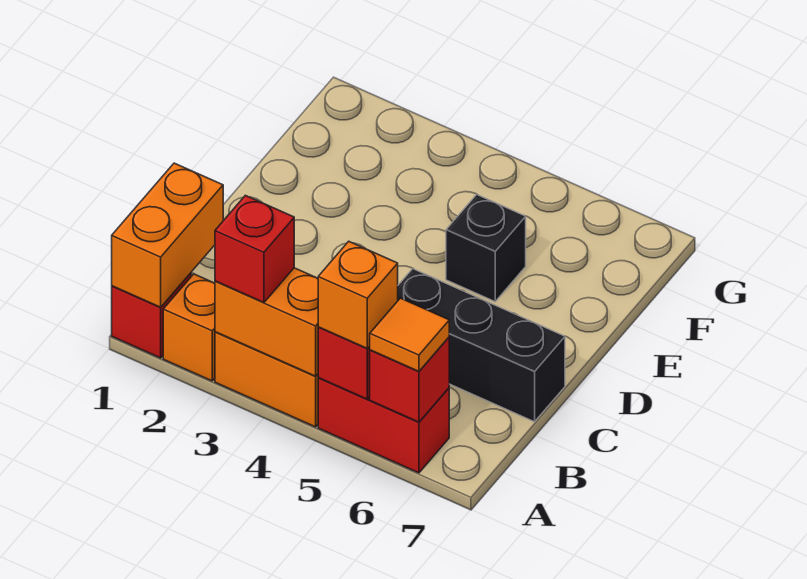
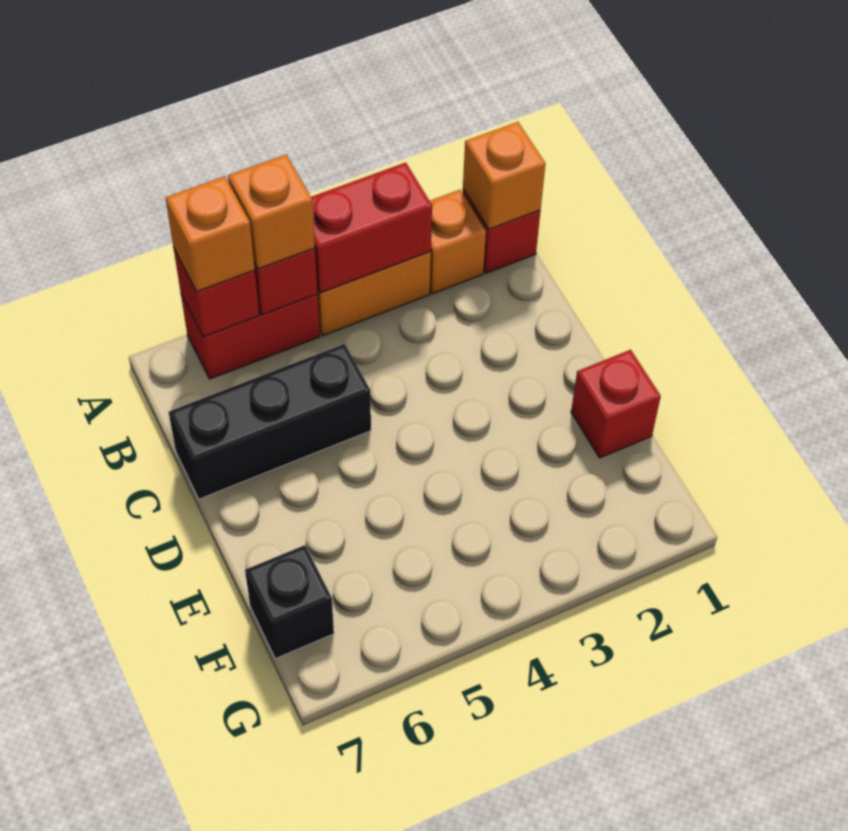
orange 1x2 brick [112,163,223,307] -> orange 1x1 brick [463,122,546,229]
orange 1x2 brick [215,268,318,376] -> red 1x2 brick [311,162,432,293]
red 1x1 brick [215,195,294,302] -> red 1x1 brick moved to [571,350,661,458]
orange 1x1 tile [369,298,449,371] -> orange 1x1 brick [166,176,255,291]
black 1x1 brick [446,194,526,301] -> black 1x1 brick moved to [245,545,334,659]

